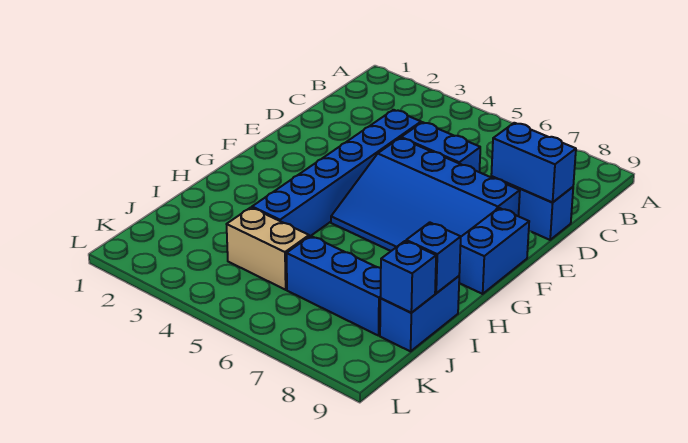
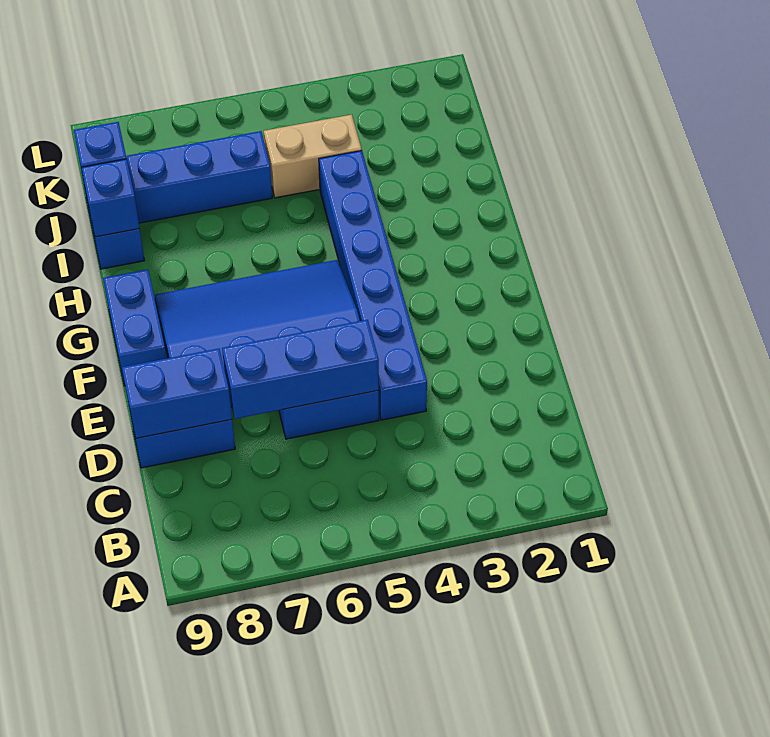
none -> blue 1x3 brick [222,320,379,419]

